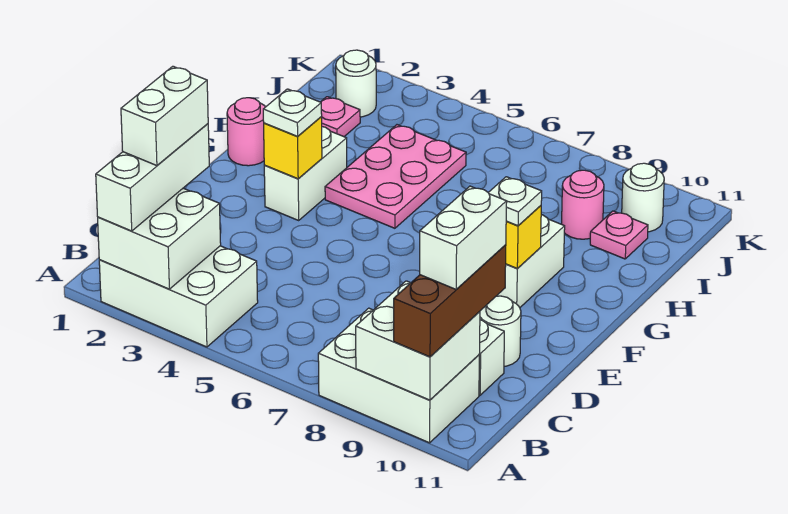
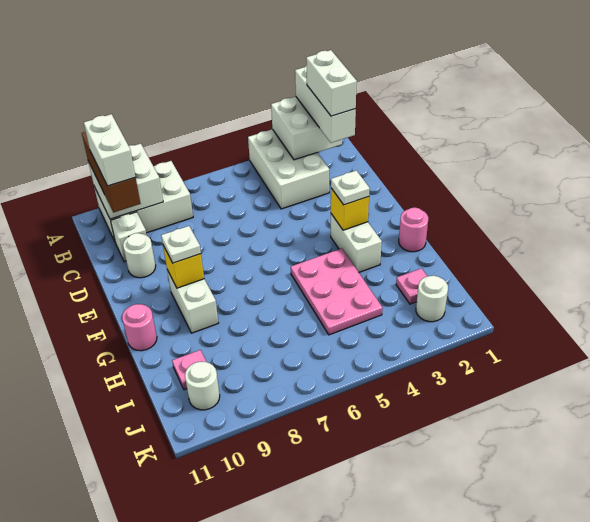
white 2x3 brick [99,246,258,347] -> white 2x3 brick turned to [248,129,329,209]
pink 1x1 round brick [562,170,604,239] -> pink 1x1 round brick moved to [122,304,157,351]

